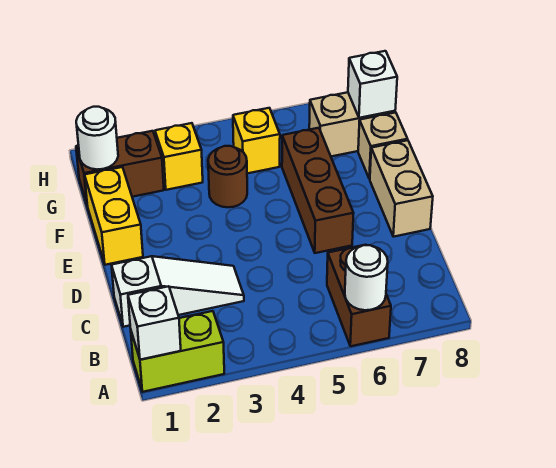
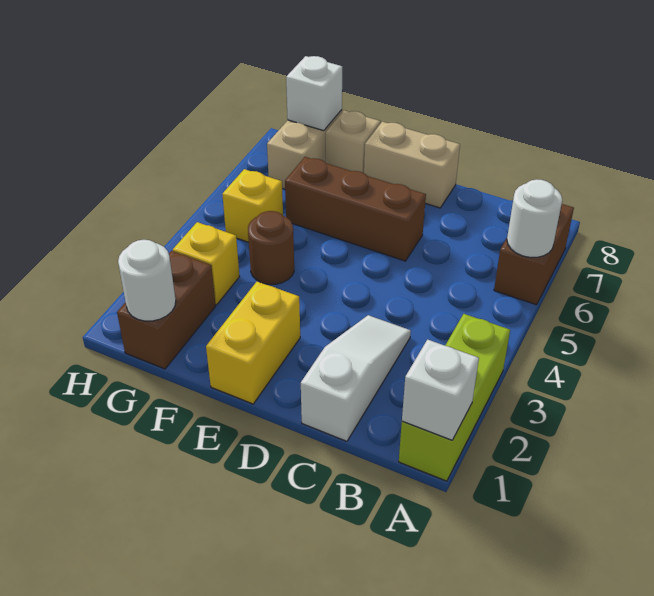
lime 1x2 brick [131,311,224,392] -> lime 1x3 brick [399,314,510,481]
brown 1x2 brick [327,245,391,346] -> brown 1x2 brick turned to [494,204,574,305]
yellow 1x2 brick [85,167,143,265] -> yellow 1x2 brick turned to [206,281,300,404]

